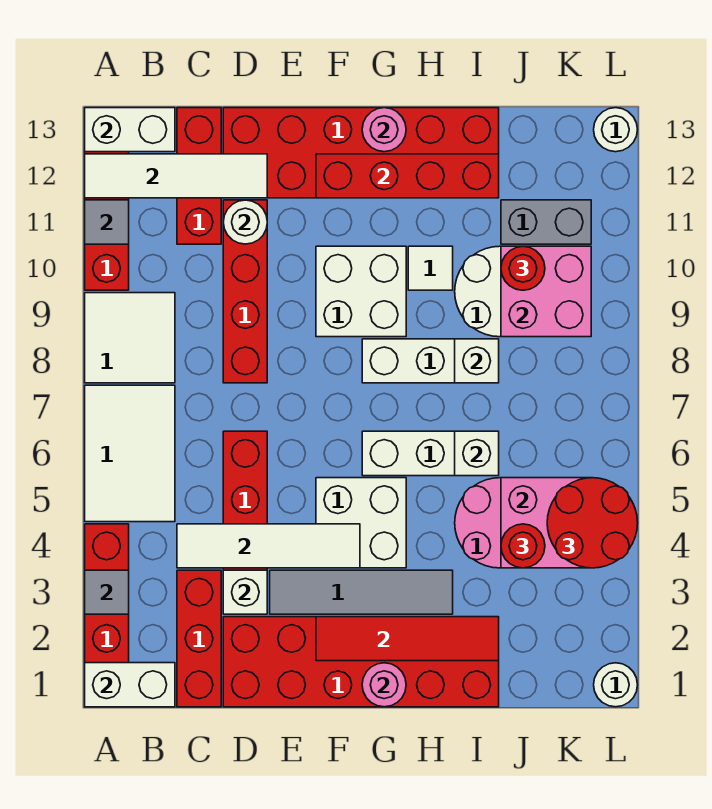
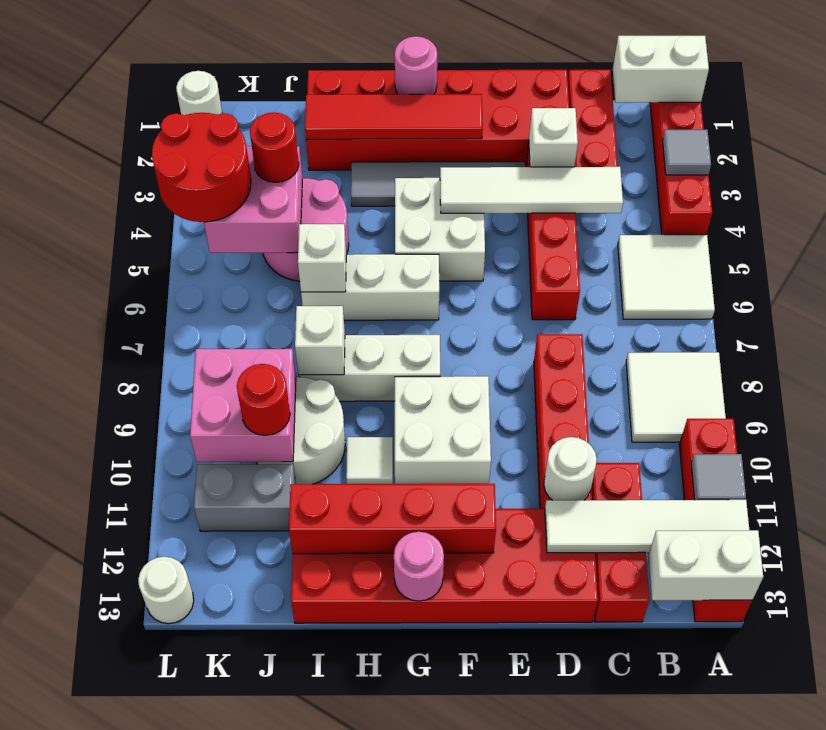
white 2x3 tile [85,385,175,522] -> white 2x2 tile [618,235,715,319]

